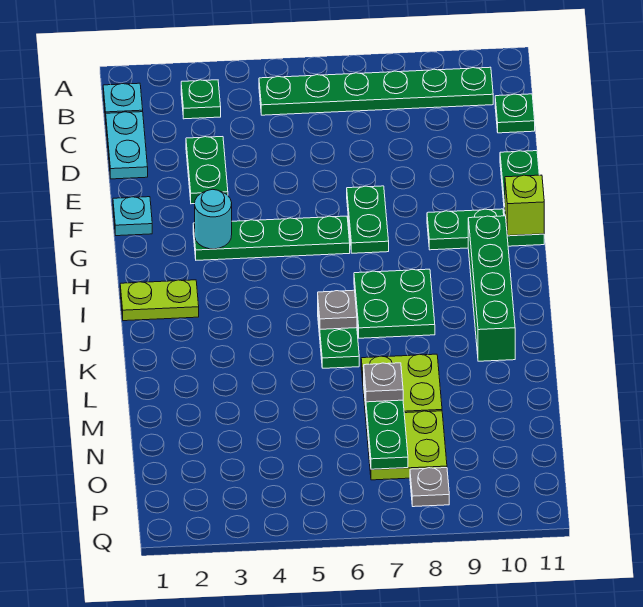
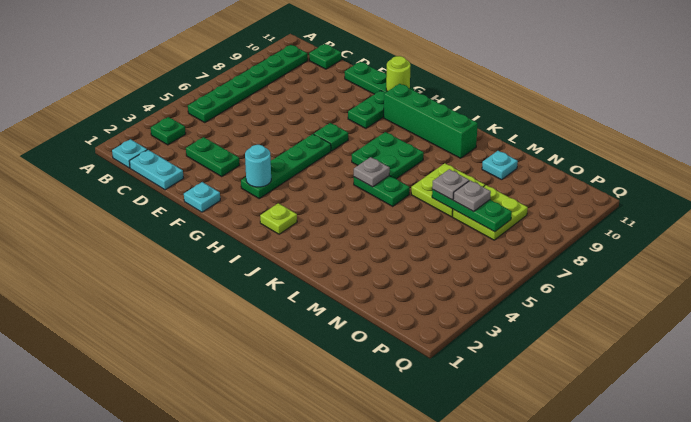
green 1x2 plate [347,186,389,253] -> green 1x1 plate [314,123,348,151]
lime 1x1 brick [505,175,544,236] -> lime 1x1 round brick [386,56,411,91]
lime 1x2 plate [120,280,199,321] -> lime 1x1 plate [260,203,297,234]
none -> cyan 1x1 plate [482,151,518,180]
grey 1x1 plate [410,468,449,507] -> grey 1x1 plate moved to [453,180,491,211]

